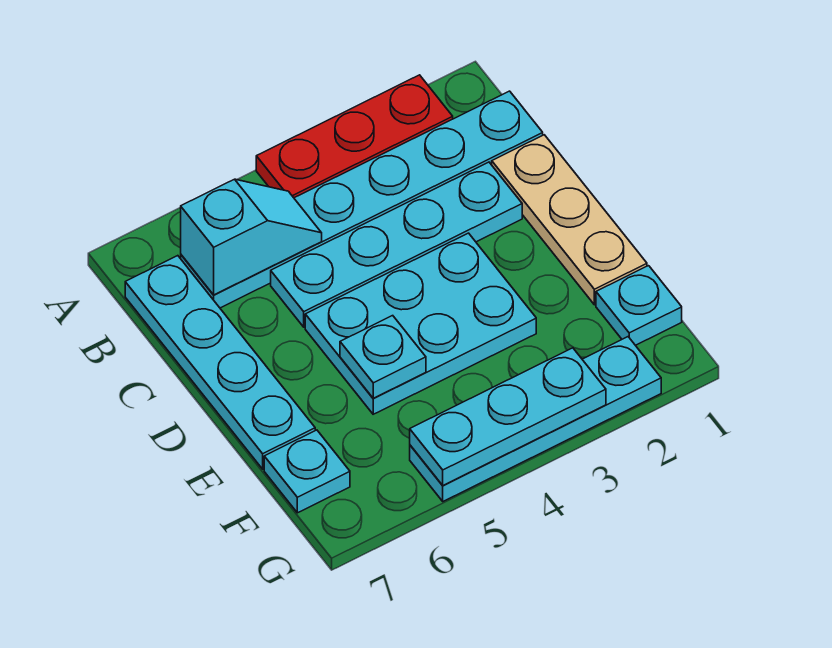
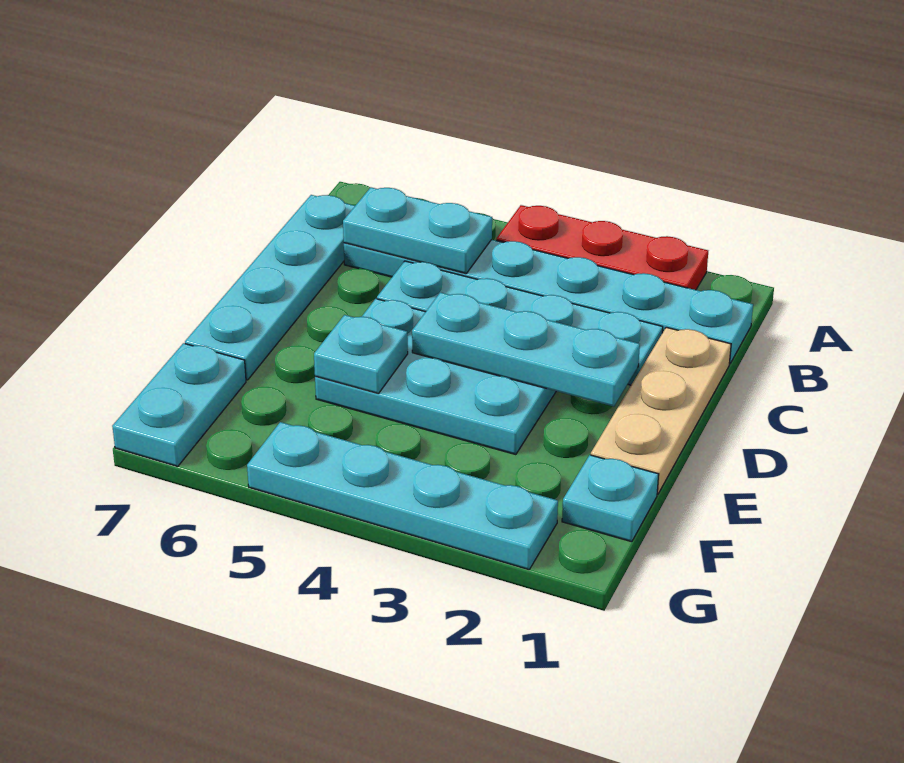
cyan 1x2 slope [181,179,322,295] -> cyan 1x2 plate [343,187,492,274]
cyan 1x1 plate [264,430,350,513] -> cyan 1x2 plate [112,343,246,466]
cyan 1x3 plate [410,348,606,485] -> cyan 1x3 plate moved to [412,292,640,406]

